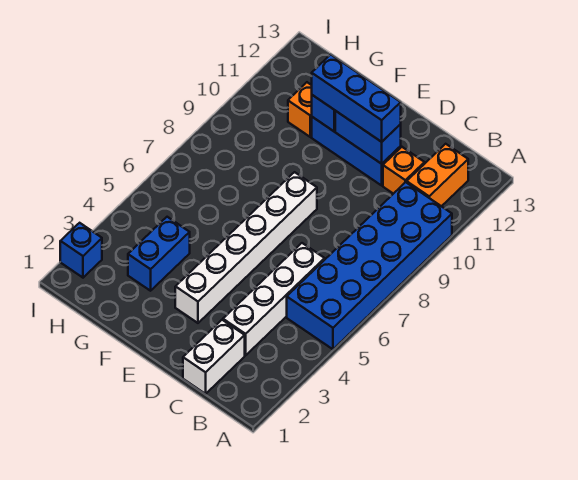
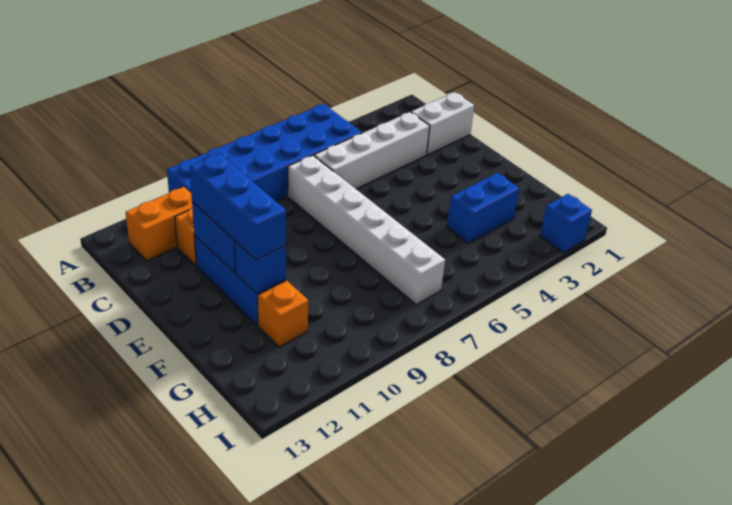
white 1x6 brick [175,172,317,323] -> white 1x6 brick turned to [288,155,445,304]

